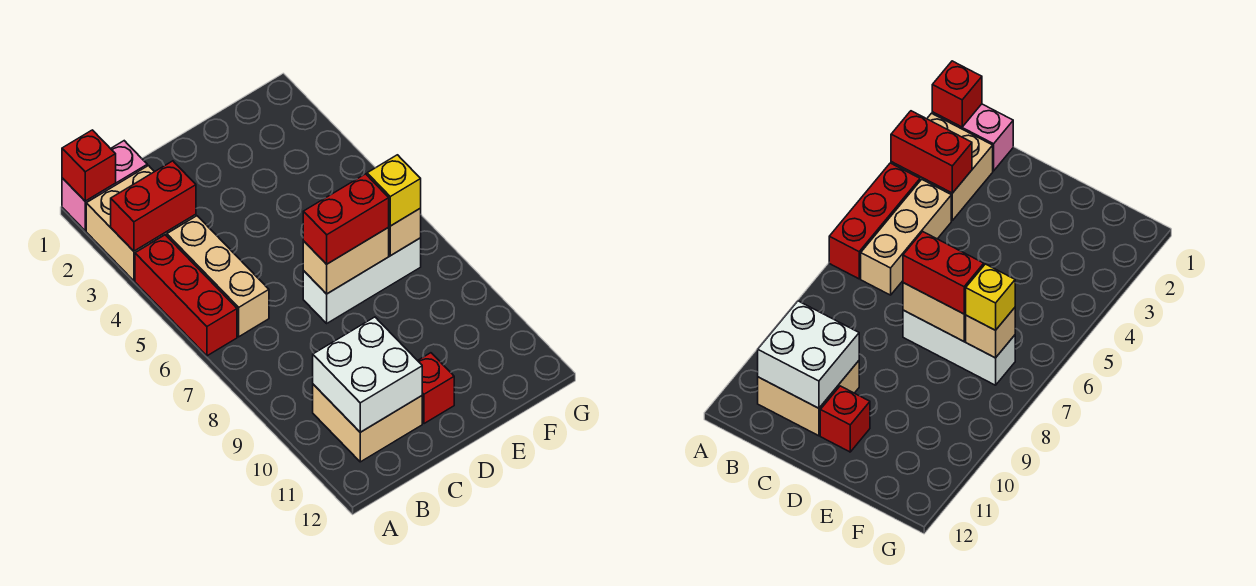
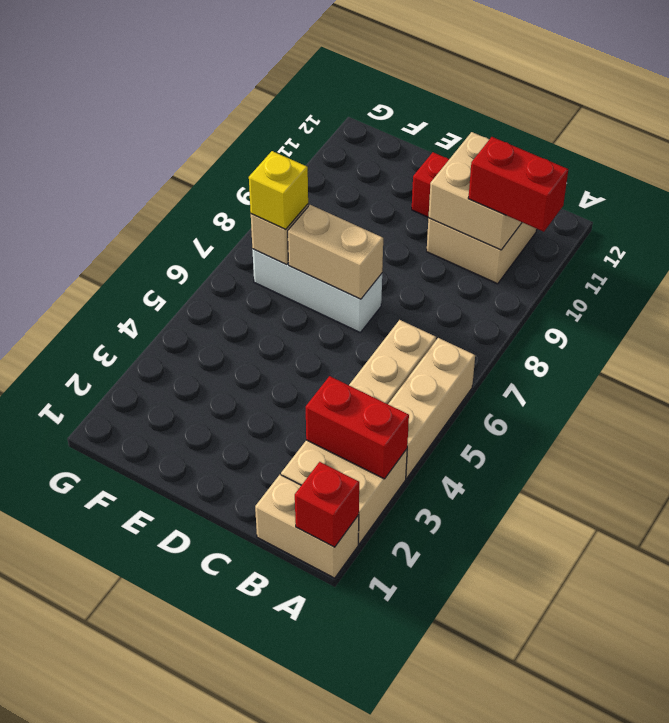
pink 1x2 brick [62,141,147,231] -> tan 1x2 brick [255,475,359,578]
red 1x3 brick [135,235,237,356] -> tan 1x3 brick [388,338,475,478]
white 2x2 brick [313,317,422,432] -> tan 2x2 brick [428,132,522,250]
red 1x2 brick [303,174,389,264] -> red 1x2 brick moved to [468,137,568,232]

